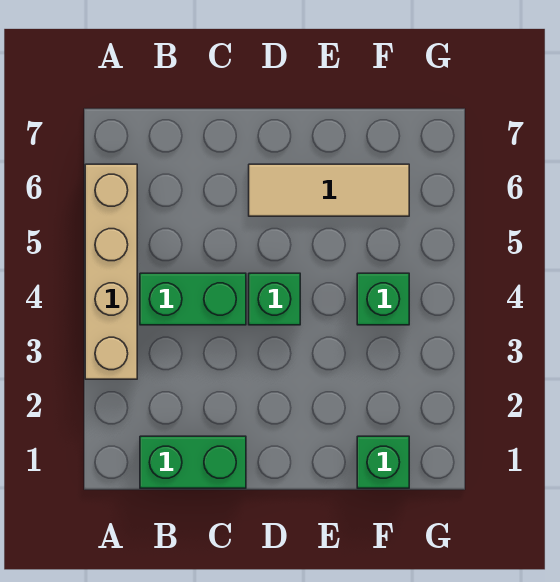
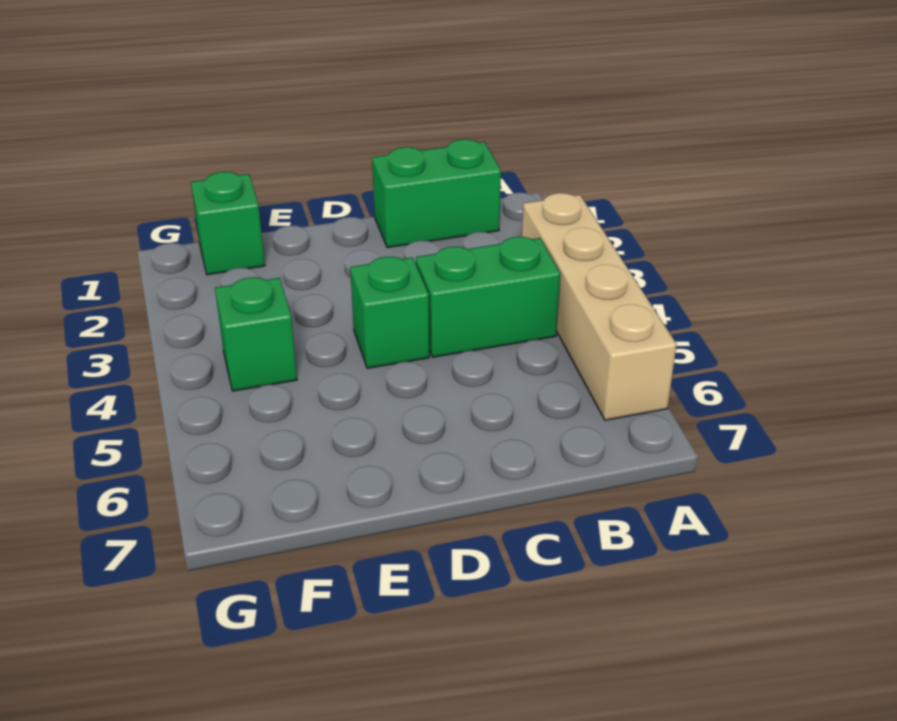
tan 1x3 tile [249,164,409,216] -> none

